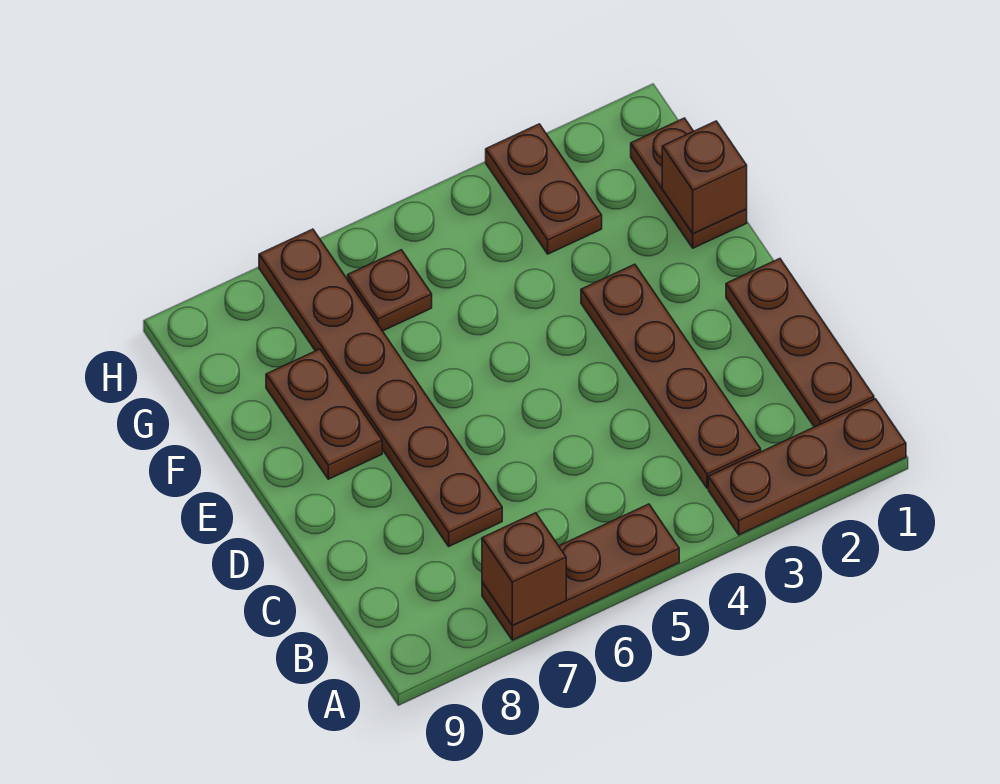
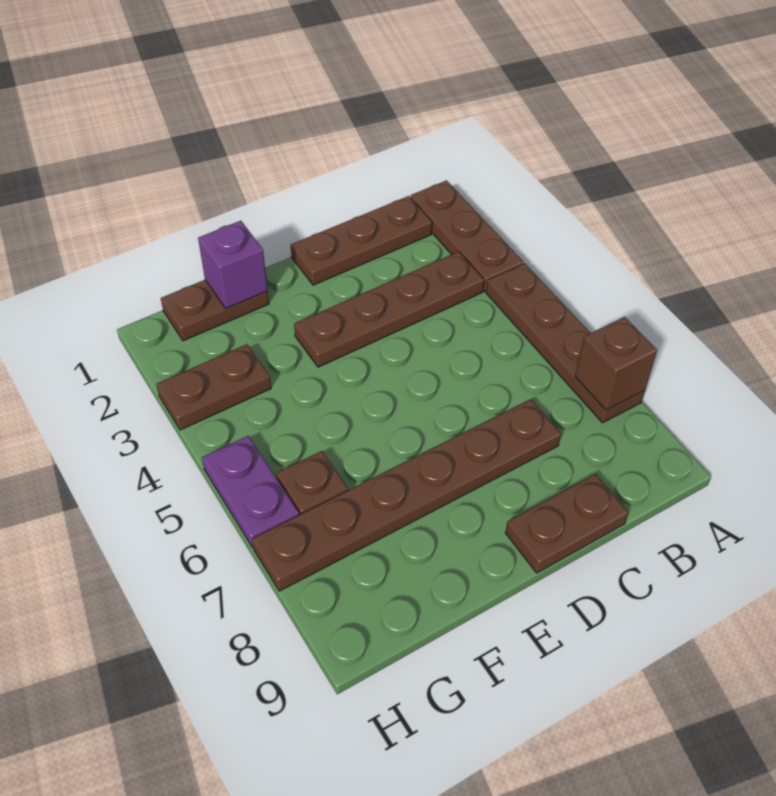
brown 1x3 plate [482,504,679,640] -> brown 1x4 plate [486,263,645,423]
brown 1x2 plate [266,349,382,479] -> brown 1x2 plate moved to [505,474,629,573]
brown 1x1 brick [662,121,747,234] -> purple 1x1 brick [198,221,267,308]
none -> purple 1x2 plate [202,436,299,548]

